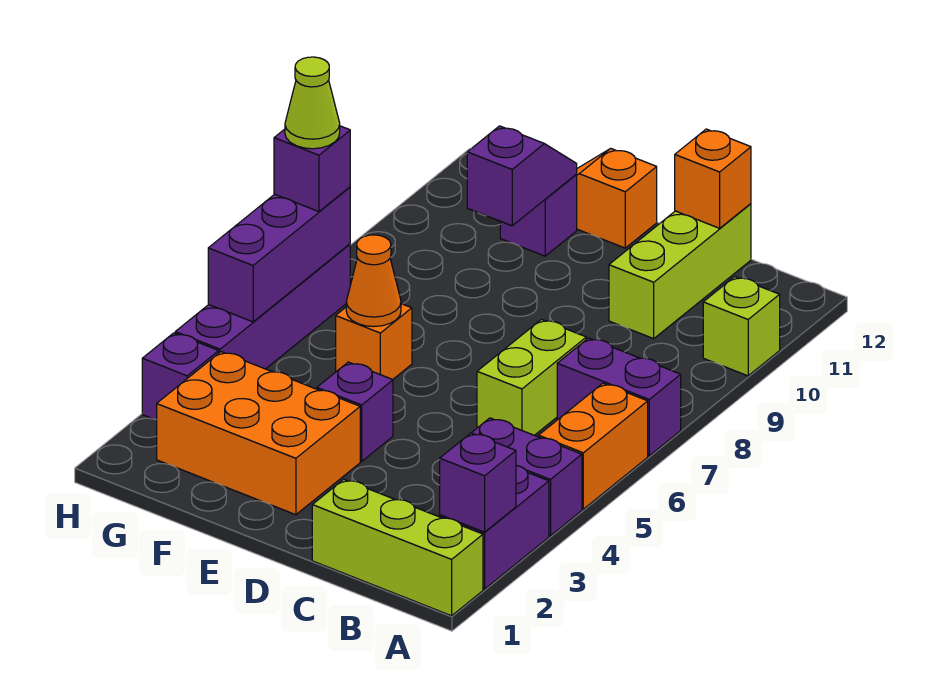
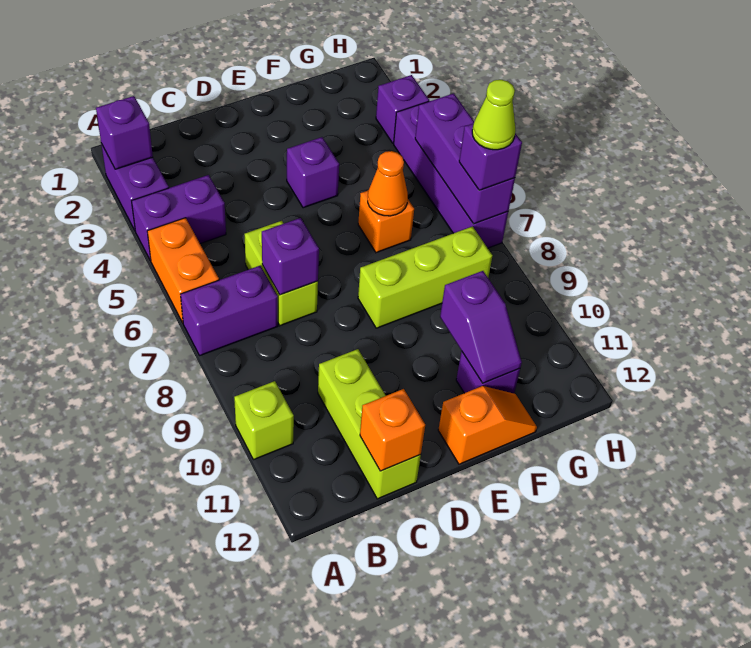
lime 1x3 brick [312,479,483,616] -> lime 1x3 brick moved to [358,227,492,328]
none -> purple 1x1 brick [262,218,319,295]
orange 2x3 brick [157,352,360,515] -> none

